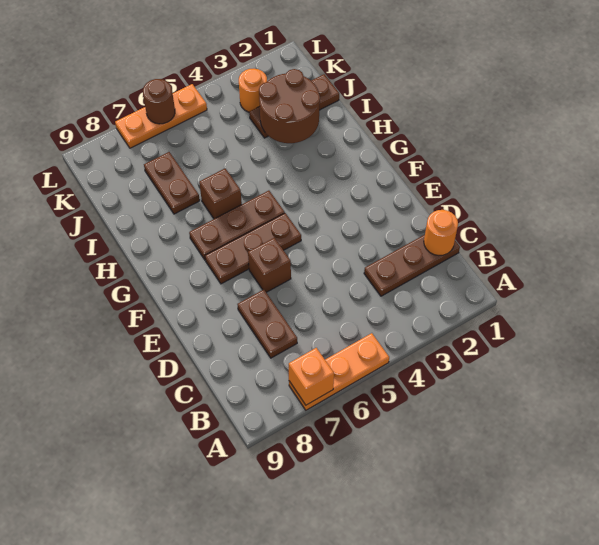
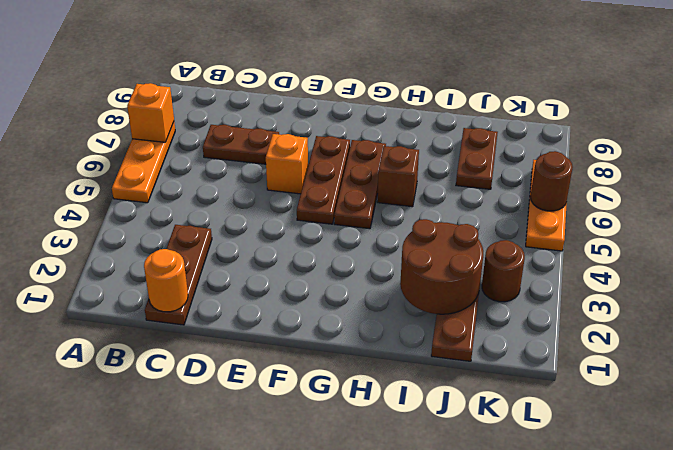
brown 1x1 brick [248,238,291,292] -> orange 1x1 brick [266,134,308,194]
brown 1x2 plate [144,152,200,214] -> brown 1x2 plate turned to [456,128,498,189]
orange 1x1 round brick [239,69,267,112] -> brown 1x1 round brick [482,240,525,302]

